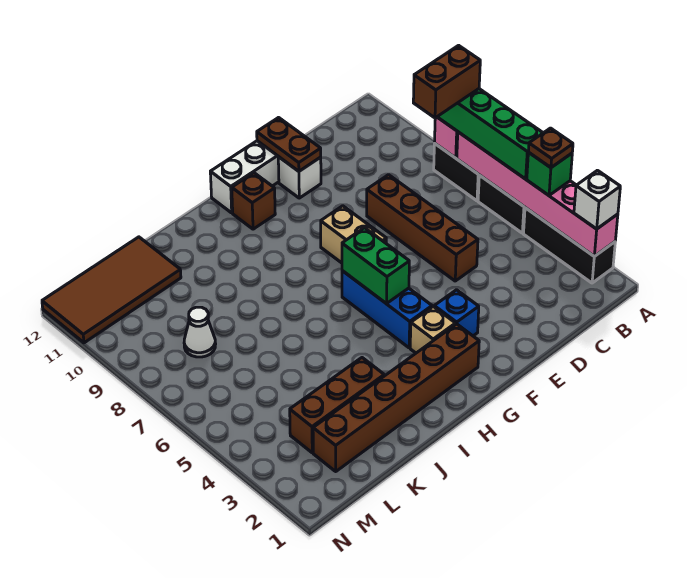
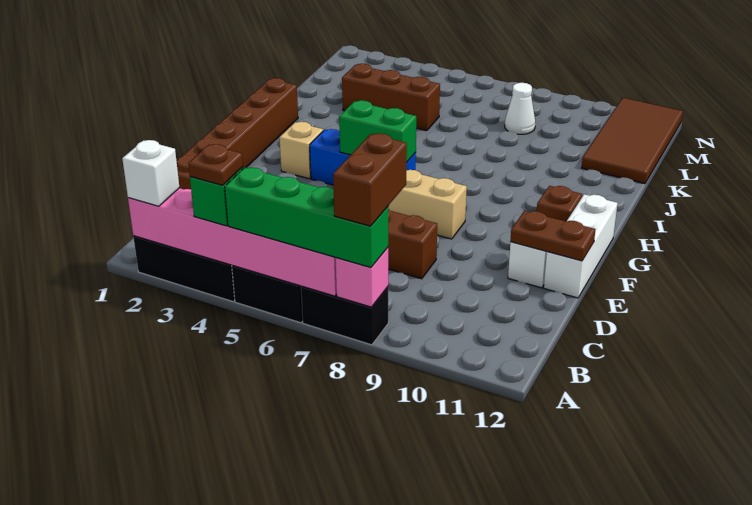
blue 1x1 brick [434,290,479,336] -> none
brown 1x6 brick [313,324,479,471] -> brown 1x6 brick moved to [177,78,298,189]
brown 1x3 brick [290,358,384,453] -> brown 1x3 brick turned to [342,64,440,131]

